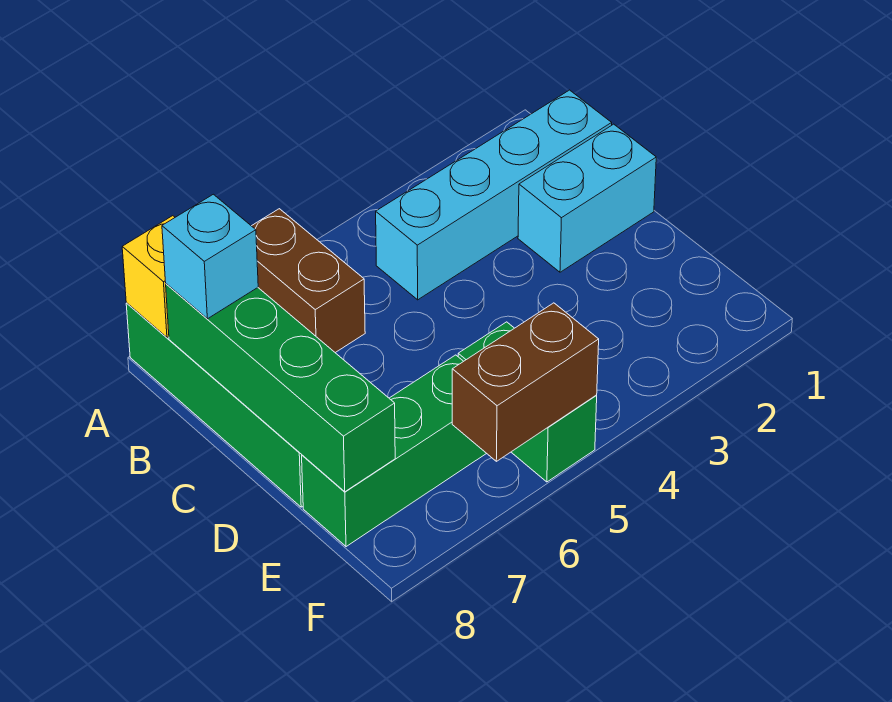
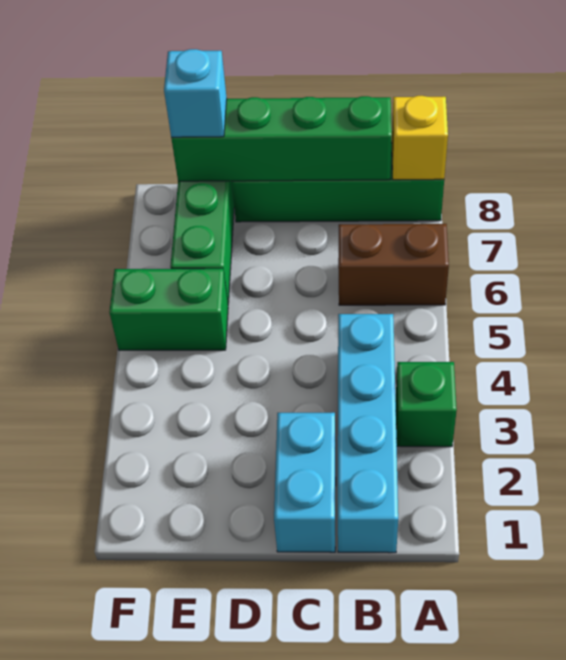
none -> green 1x1 brick [396,362,457,447]
cyan 1x1 brick [162,194,258,319] -> cyan 1x1 brick moved to [164,49,227,137]
brown 1x2 brick [452,303,599,461] -> none

